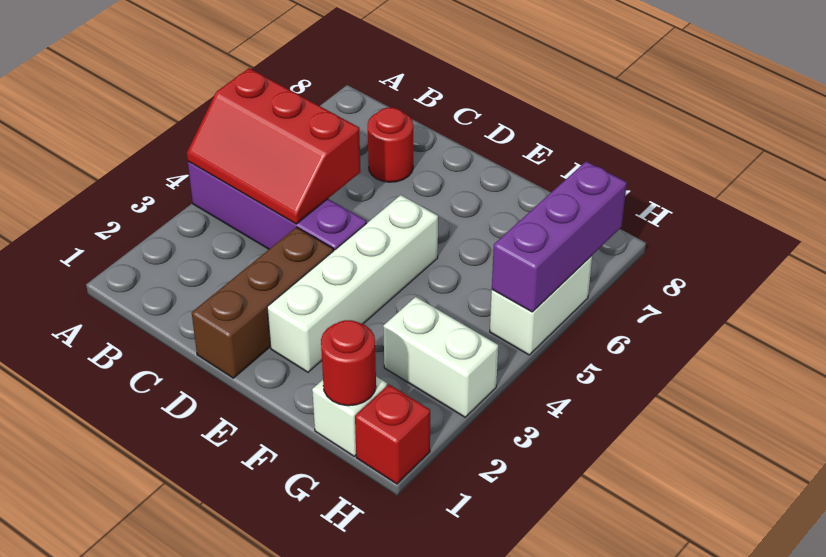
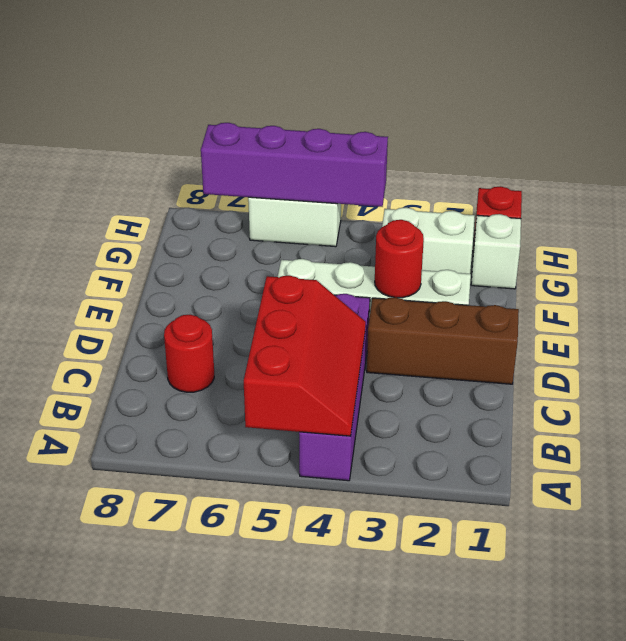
red 1x1 round brick [321,320,376,406] -> red 1x1 round brick moved to [375,220,424,298]
white 1x2 brick [383,297,498,417] -> white 1x2 brick turned to [382,207,475,274]
purple 1x3 brick [492,161,627,312] -> purple 1x4 brick [201,123,388,207]

